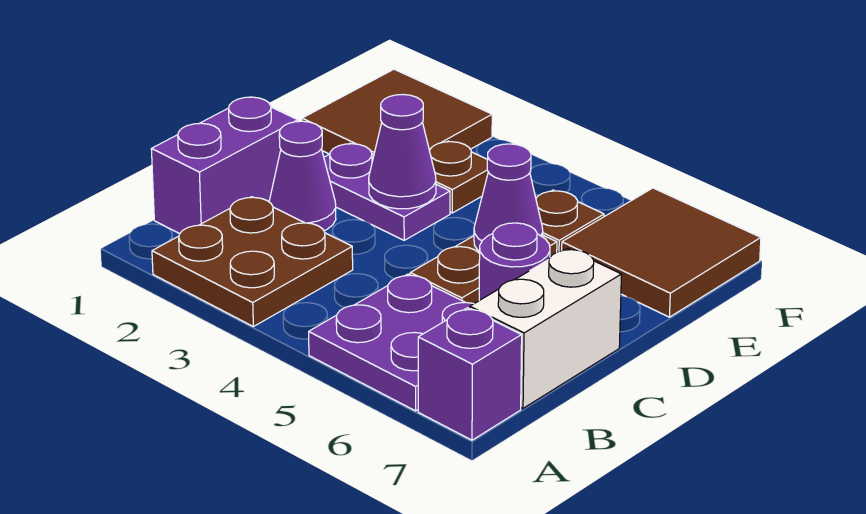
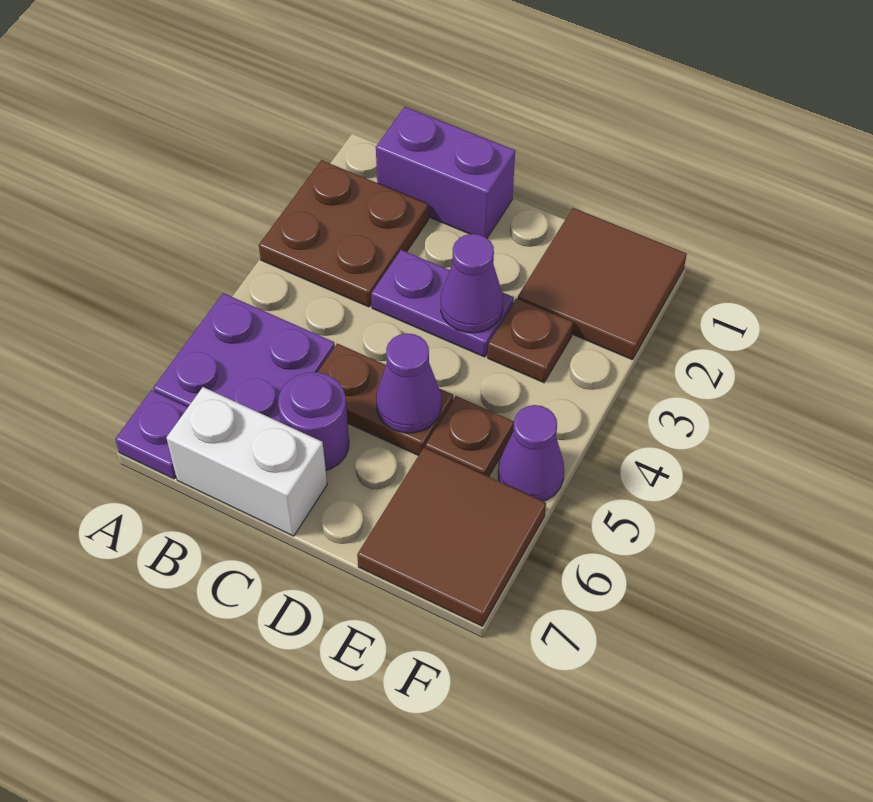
purple 1x1 brick [418,308,522,440] -> purple 1x1 plate [115,390,188,479]
purple 1x1 cone [269,121,336,231] -> purple 1x1 cone moved to [498,405,564,501]
purple 1x2 plate [324,143,450,240] -> purple 1x2 plate turned to [371,250,514,357]

